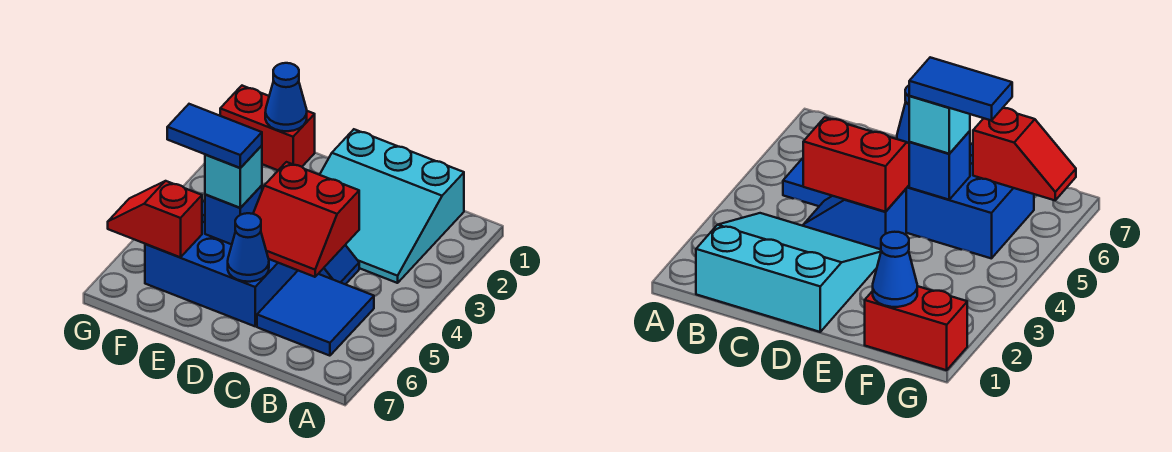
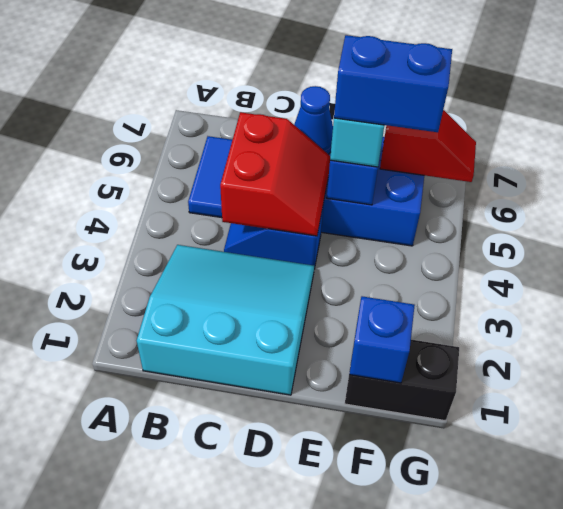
red 2x2 slope [253,162,359,277] -> red 2x2 slope turned to [220,112,330,236]
blue 1x2 tile [167,104,262,168] -> blue 1x2 brick [334,35,452,132]
red 1x2 brick [220,86,315,170] -> black 1x2 brick [345,340,459,421]
blue 1x1 cone [265,63,307,131] -> blue 1x1 brick [349,296,415,383]

